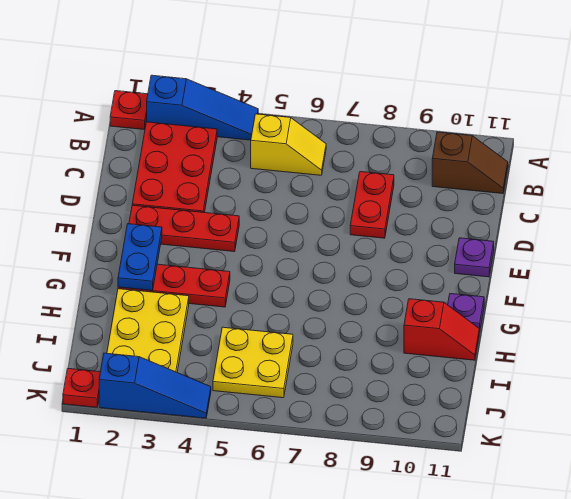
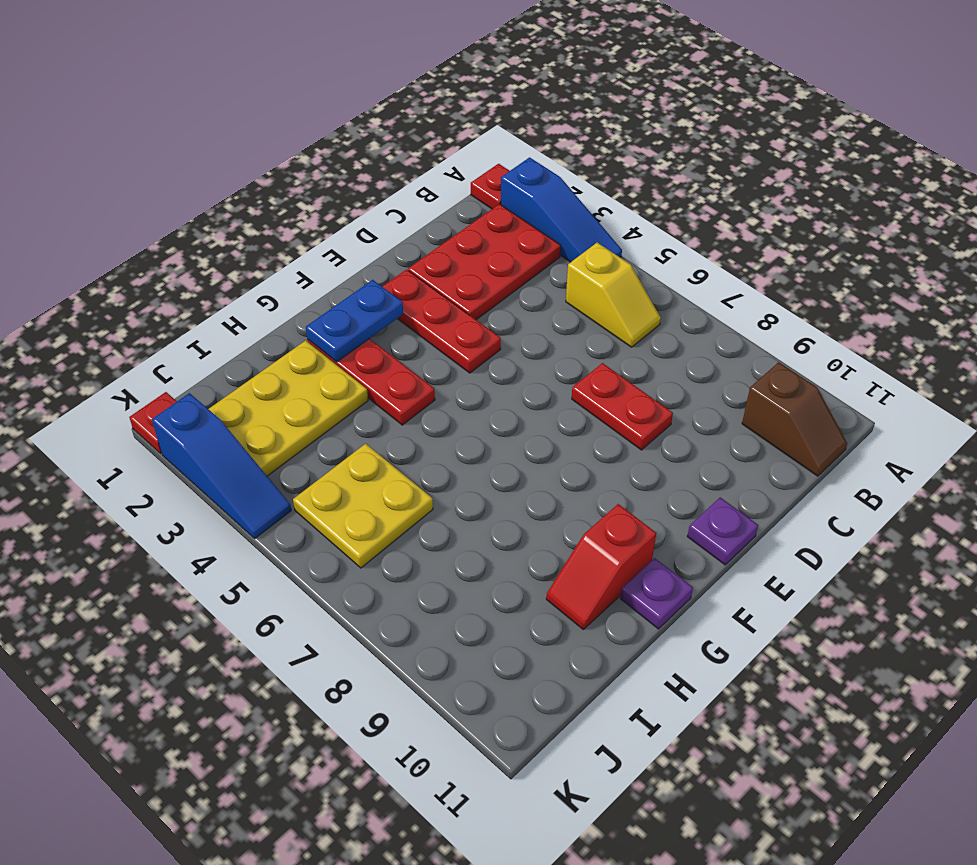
red 1x2 plate [350,172,394,238] -> red 1x2 plate turned to [572,363,673,450]
red 1x2 slope [404,299,479,360] -> red 1x2 slope turned to [546,504,656,629]

